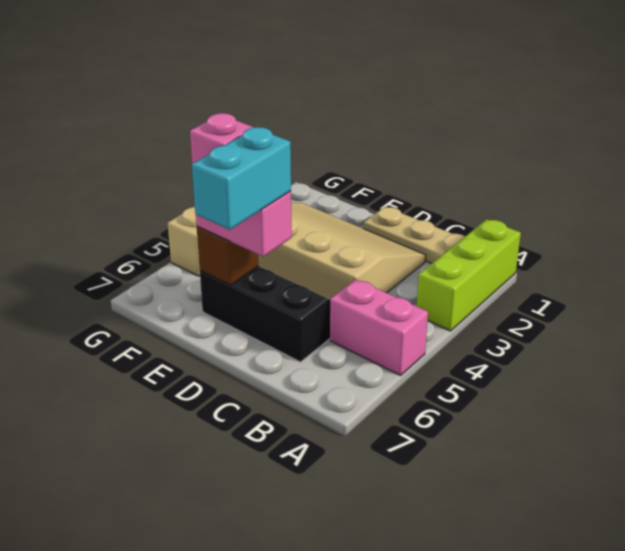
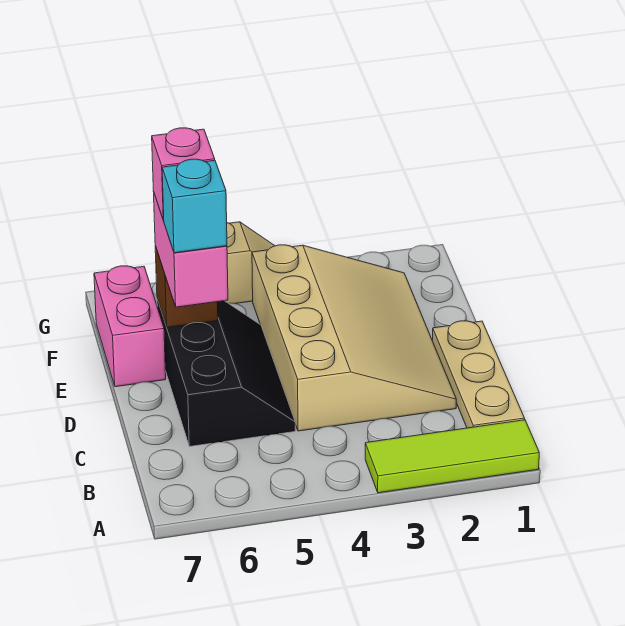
lime 1x3 brick [417,219,521,331] -> lime 1x3 tile [365,420,539,493]
pink 1x2 brick [330,279,428,375] -> pink 1x2 brick moved to [94,266,166,387]
cyan 1x2 brick [192,127,291,230] -> cyan 1x1 brick [162,159,227,253]

